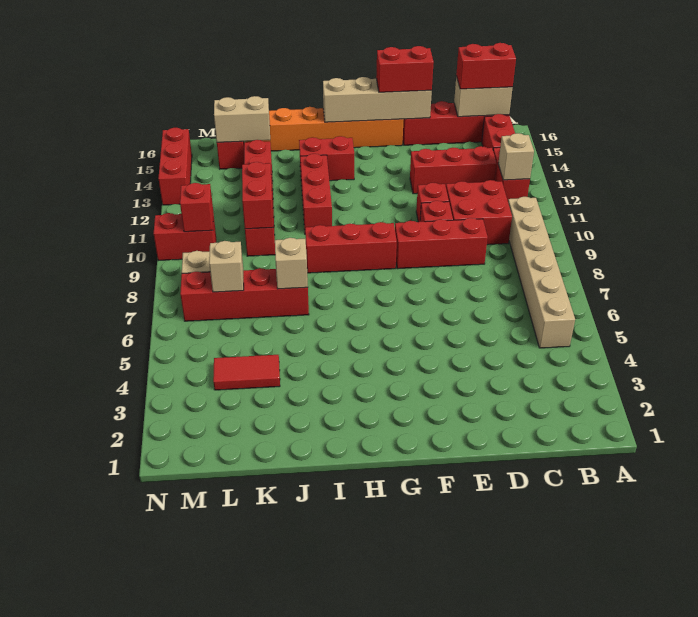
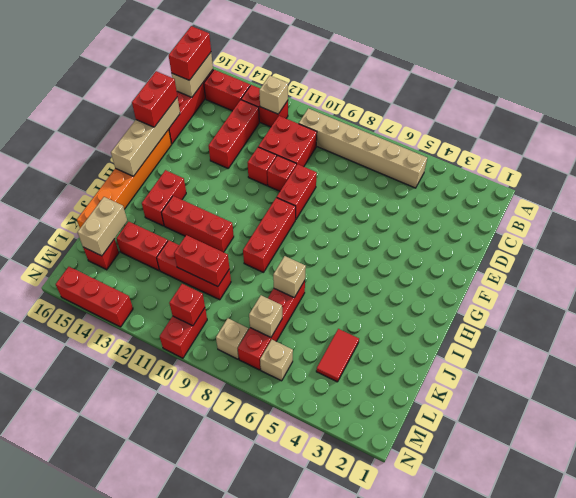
red 1x3 brick [395,218,488,269] -> red 1x2 brick [277,164,317,220]
none -> tan 1x1 brick [260,340,293,381]

